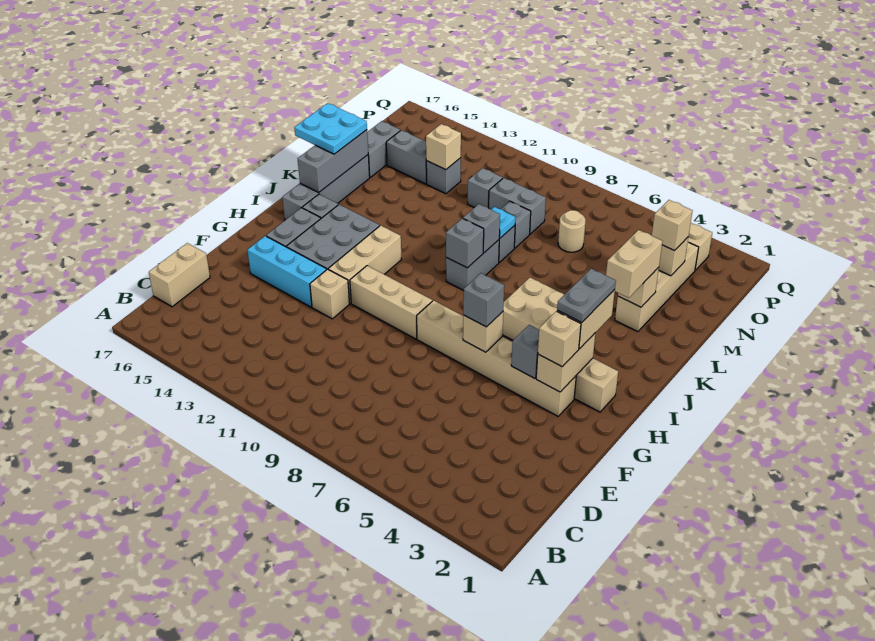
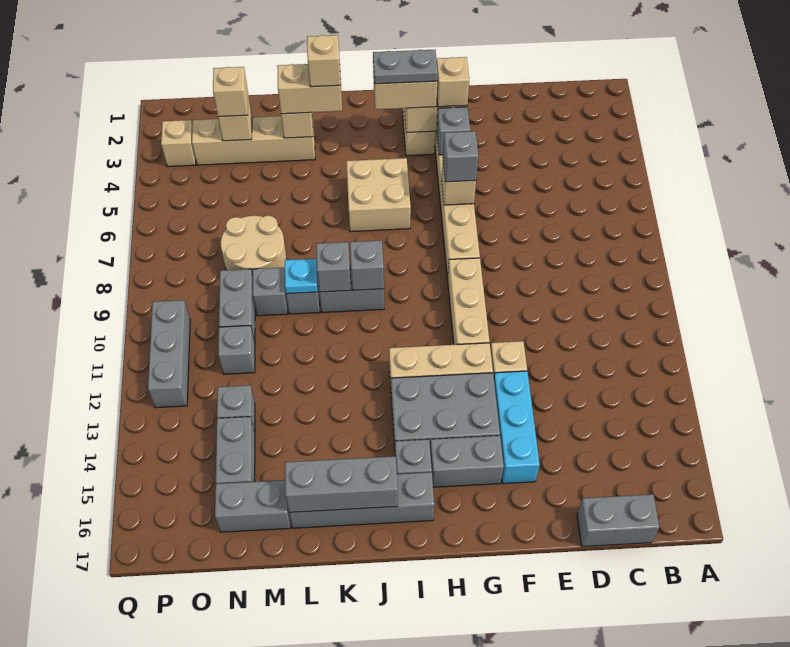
tan 1x2 brick [149,243,210,307] -> grey 1x2 brick [577,494,659,547]
cyan 2x2 plate [294,103,367,154] -> none
tan 1x1 round brick [558,210,586,252] -> tan 2x2 round brick [221,216,287,275]
tan 1x1 brick [426,124,461,170] -> tan 1x1 brick moved to [307,35,341,87]
none -> grey 1x3 brick [148,300,190,408]

